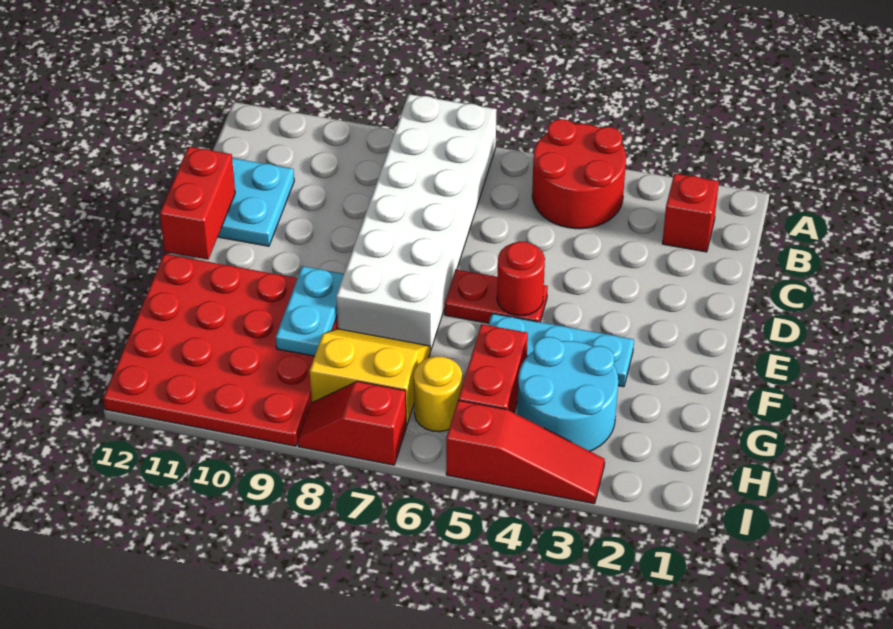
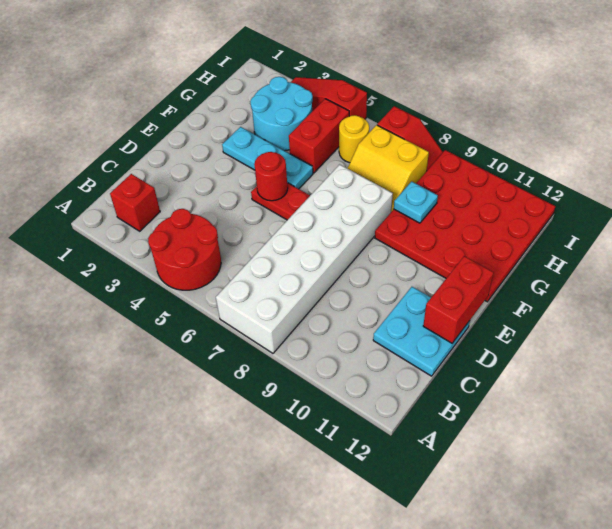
cyan 1x2 plate [276,266,344,356] -> cyan 1x1 plate [394,181,438,223]

